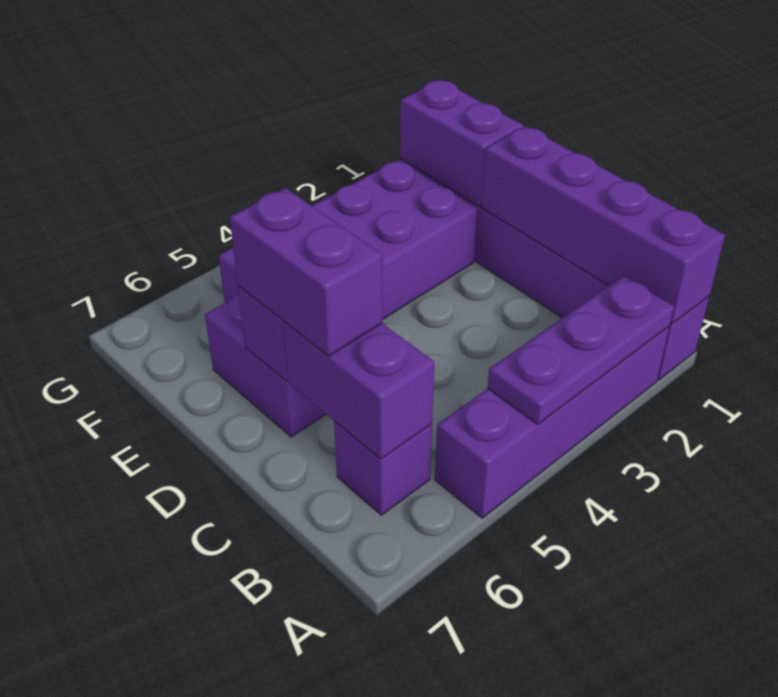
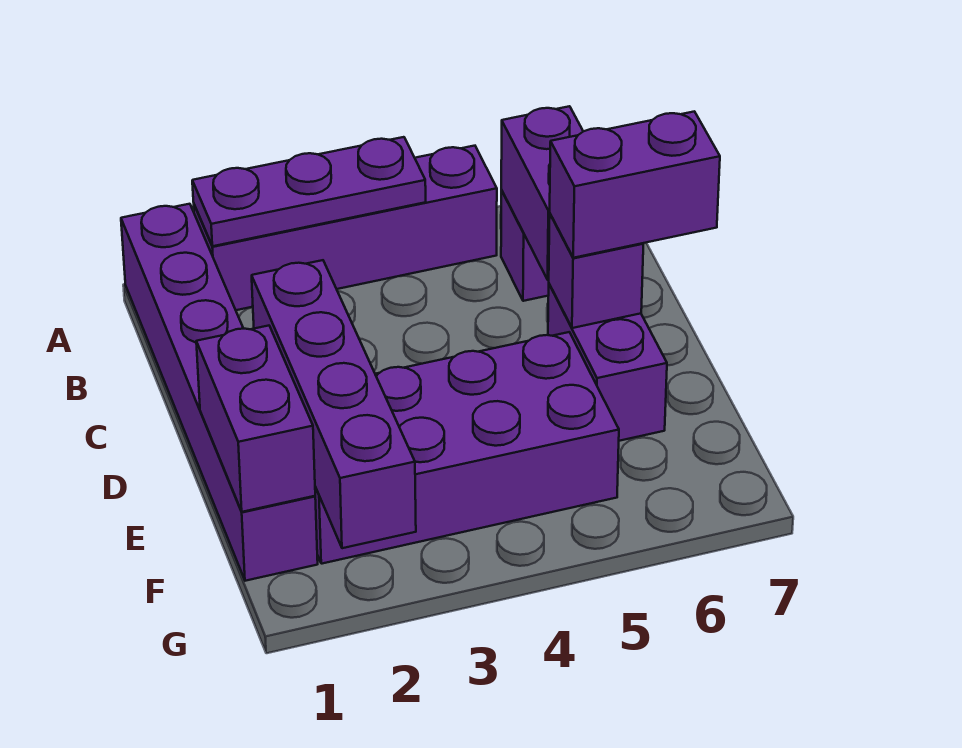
purple 1x4 brick [481,126,725,324] -> purple 1x4 brick moved to [252,260,416,548]
purple 1x2 brick [230,188,383,356] -> purple 1x2 brick turned to [550,111,720,258]

